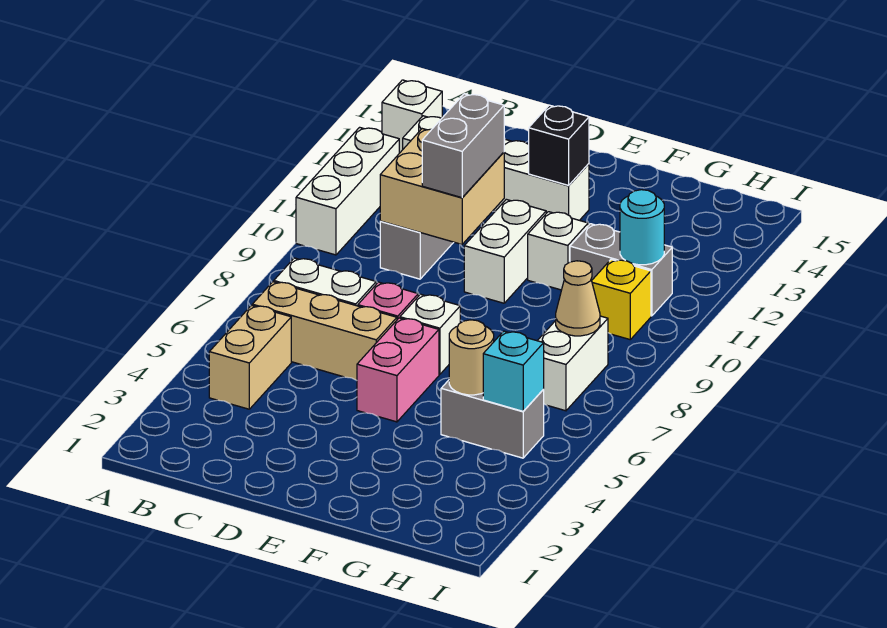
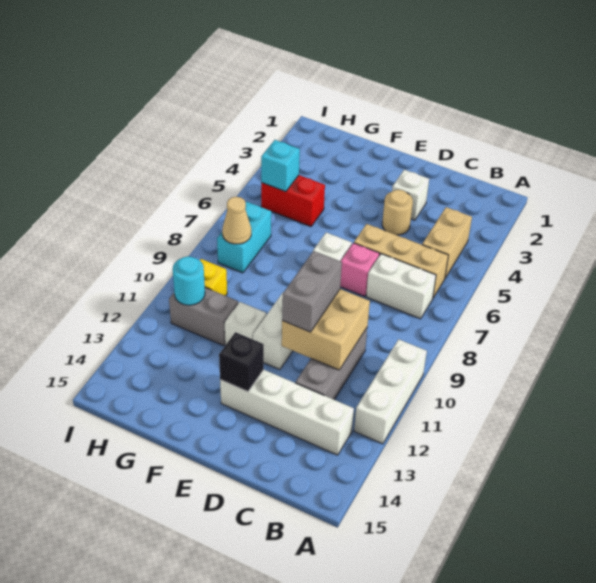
white 1x1 brick [382,80,442,153] -> white 1x1 brick moved to [392,170,429,220]
pink 1x2 brick [357,318,439,422] -> none
grey 1x2 brick [441,380,544,458] -> red 1x2 brick [261,175,325,226]
tan 1x1 round brick [449,320,494,395] -> tan 1x1 round brick moved to [382,190,413,235]
white 1x2 brick [537,316,608,411] -> cyan 1x2 brick [217,202,271,273]

